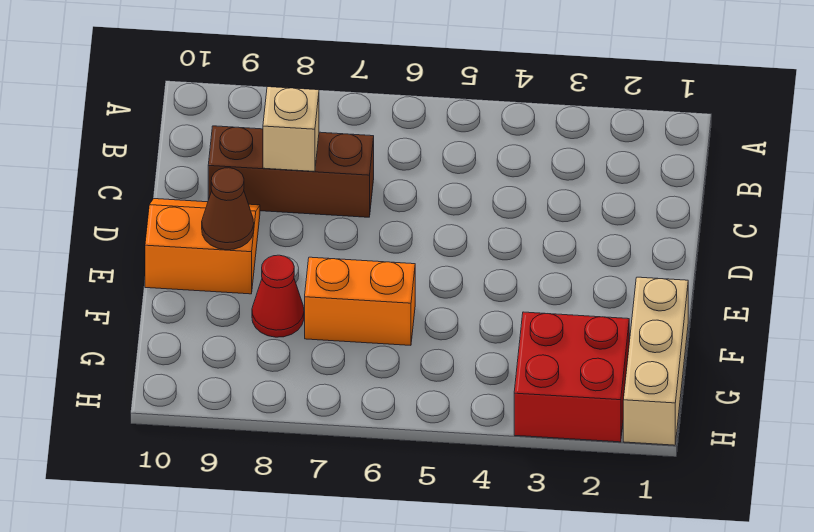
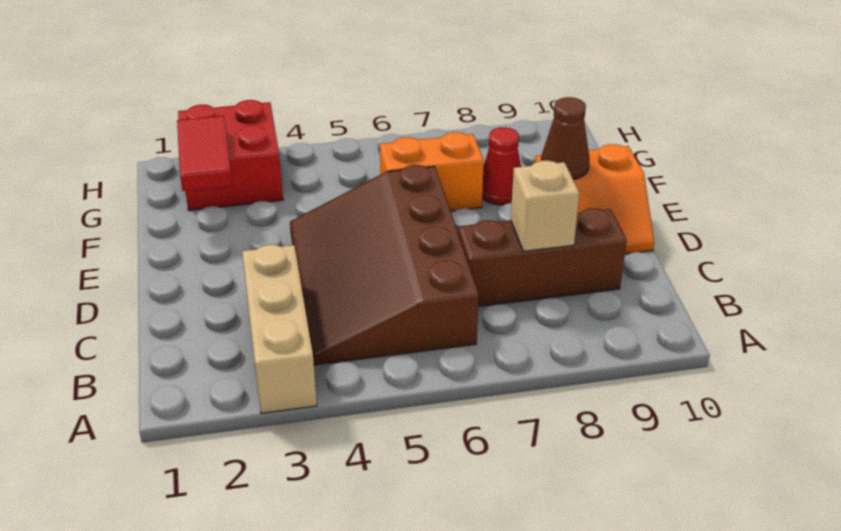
none -> brown 3x4 slope [290,165,479,365]
tan 1x3 brick [623,277,688,445] -> tan 1x3 brick moved to [242,245,317,413]
none -> red 1x2 tile [177,116,232,191]

